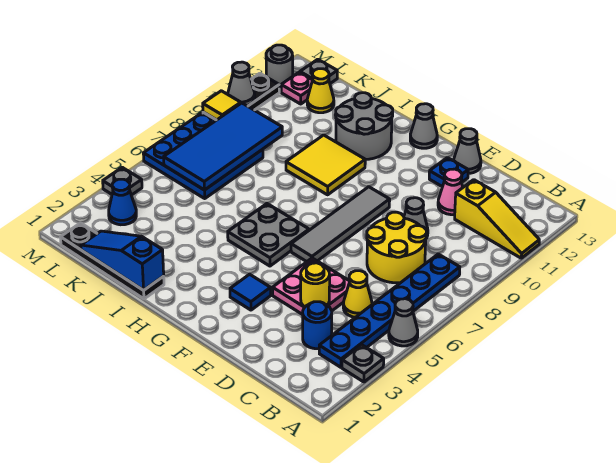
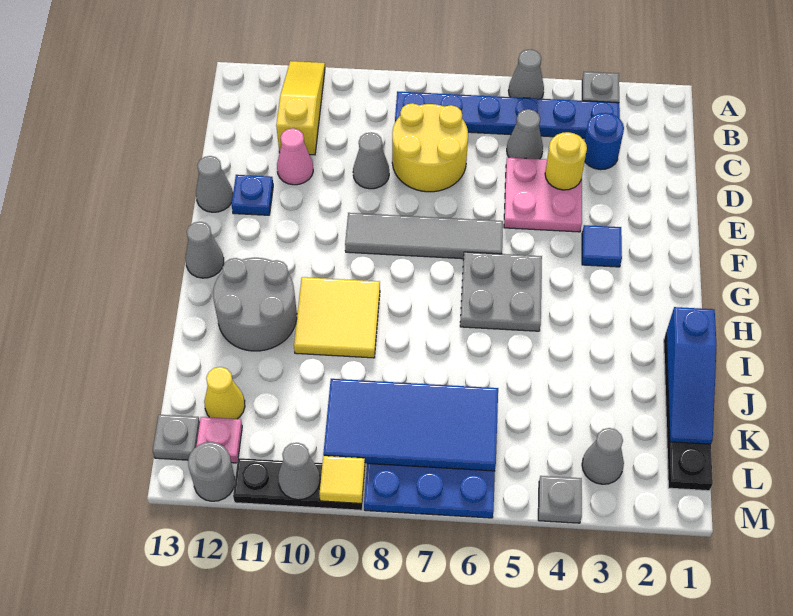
yellow 1x1 cone [343,271,372,317] -> grey 1x1 cone [507,109,543,159]
blue 1x1 cone [109,179,136,225] -> grey 1x1 cone [582,428,624,484]

